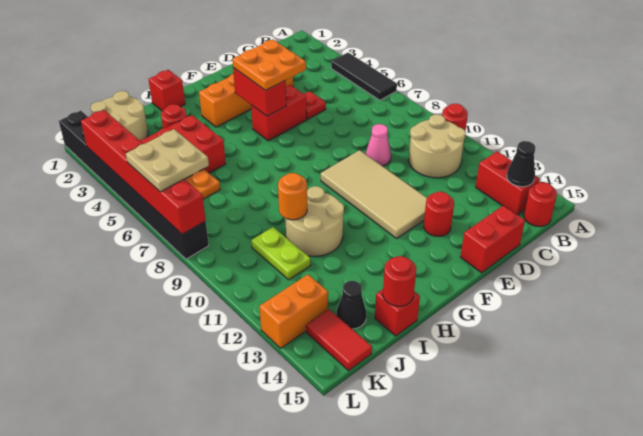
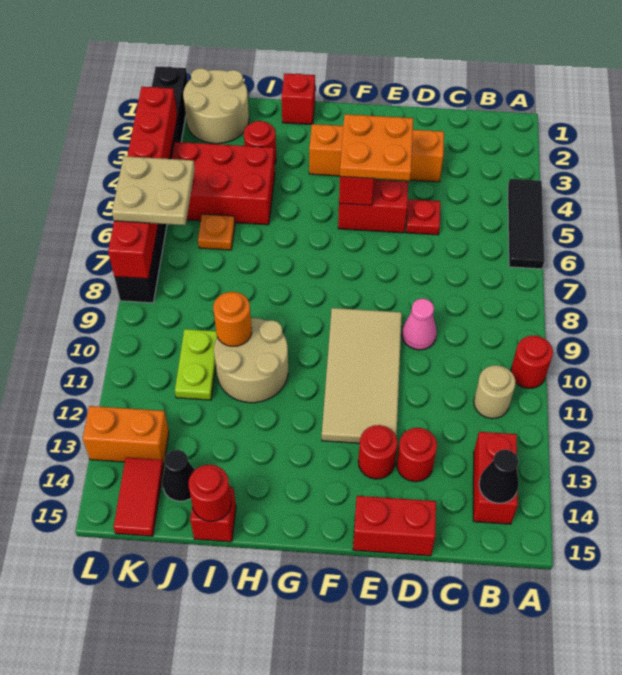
tan 2x2 round brick [409,114,465,178] -> tan 1x1 round brick [474,365,516,419]
red 1x1 round brick [524,182,557,227] -> red 1x1 round brick moved to [397,428,437,482]

